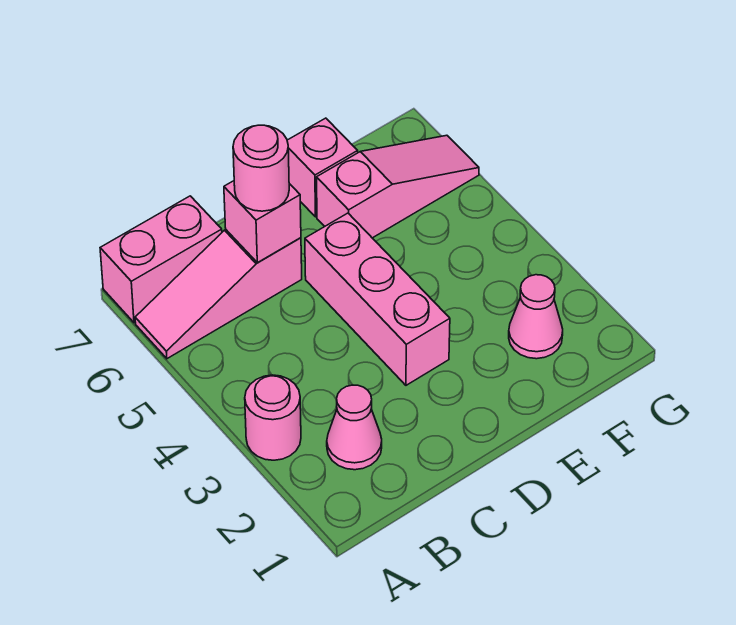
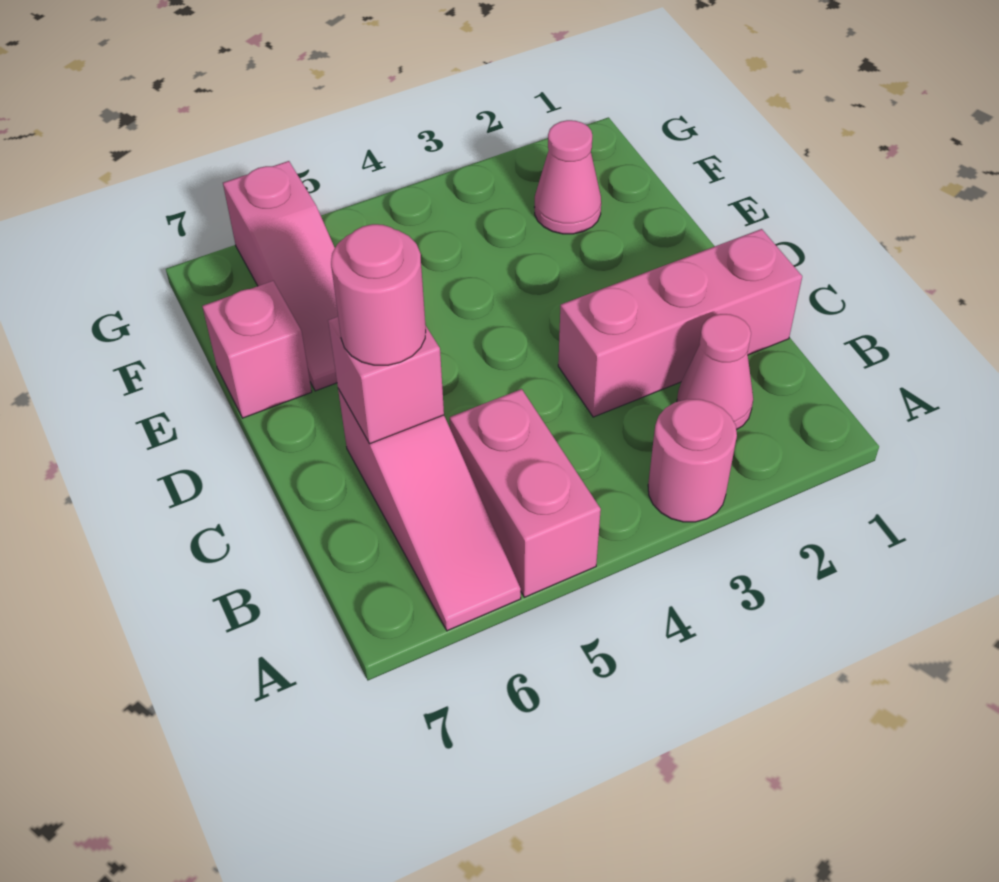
pink 1x2 brick [100,196,222,323] -> pink 1x2 brick moved to [450,389,601,597]
pink 1x3 brick [305,213,450,385] -> pink 1x3 brick moved to [558,229,802,417]
pink 1x3 slope [317,135,479,238] -> pink 1x3 slope turned to [223,161,338,391]

